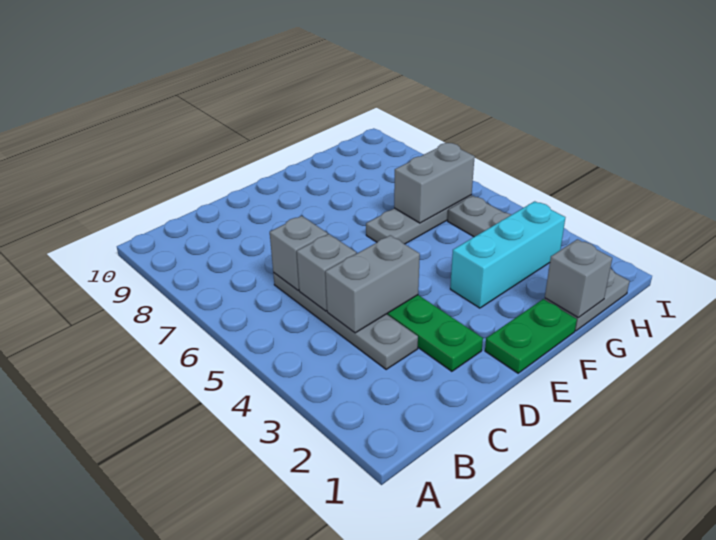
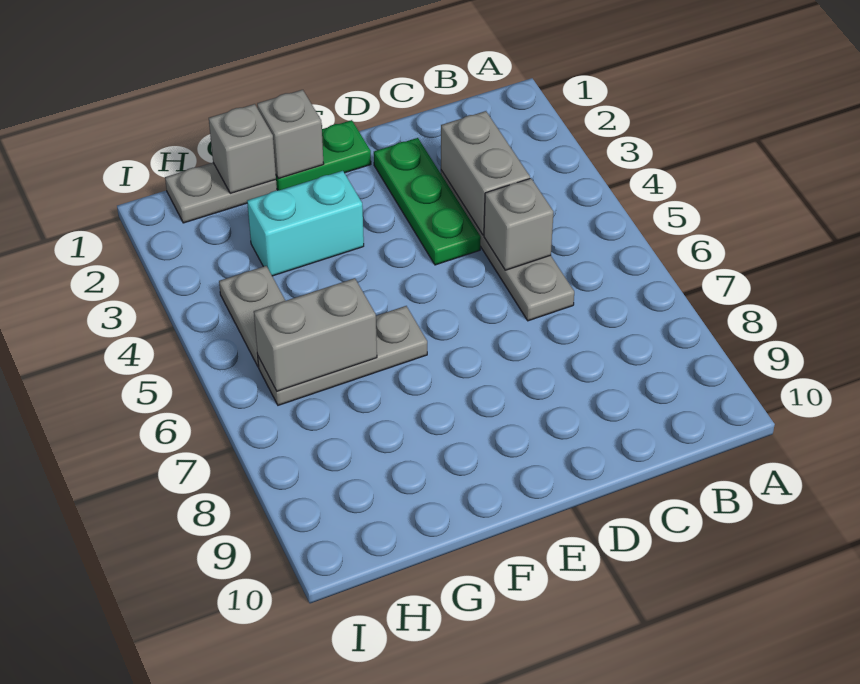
grey 1x2 brick [325,235,420,333] -> grey 1x2 brick turned to [441,111,530,235]
grey 1x1 brick [270,216,328,290] -> grey 1x1 brick moved to [257,90,324,179]
cyan 1x3 brick [450,201,565,308] -> cyan 1x2 brick [247,171,364,276]

